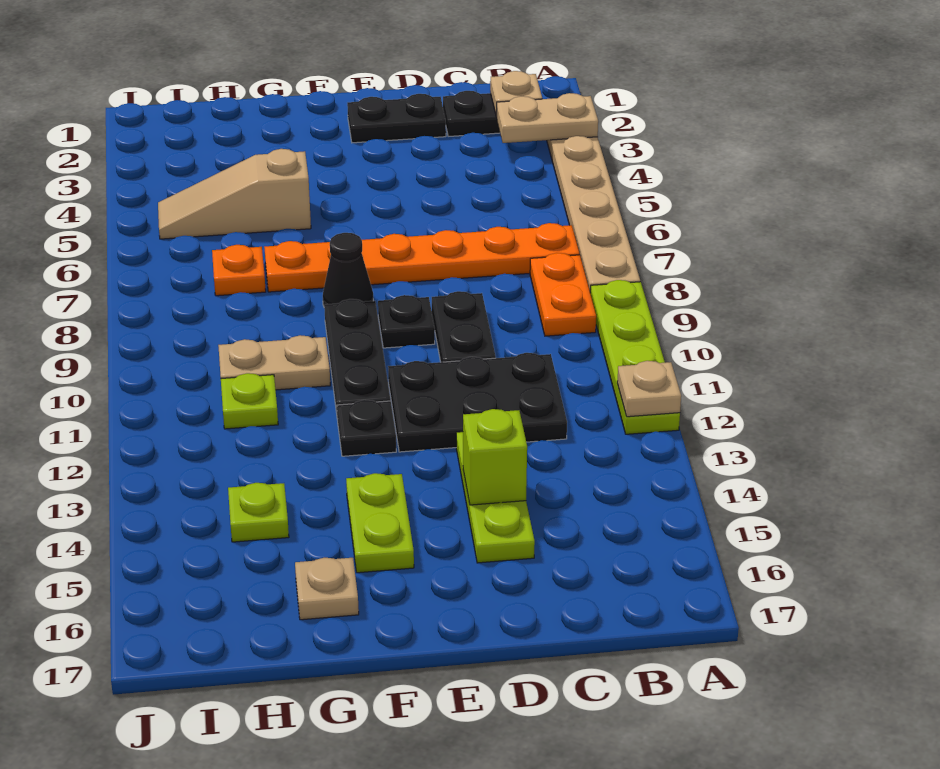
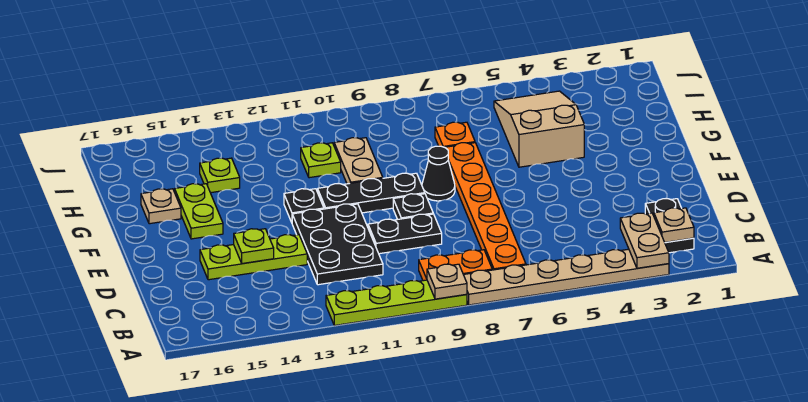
tan 1x1 plate [617,361,681,417] -> tan 1x1 plate moved to [427,264,467,299]
black 1x2 plate [347,94,446,143] -> none
lime 1x1 brick [463,409,527,505] -> lime 1x1 plate [234,229,274,264]
lime 1x2 plate [346,473,414,573] -> lime 1x2 plate turned to [175,184,223,239]
tan 1x3 slope [158,149,311,239] -> tan 2x3 slope [494,91,584,167]

